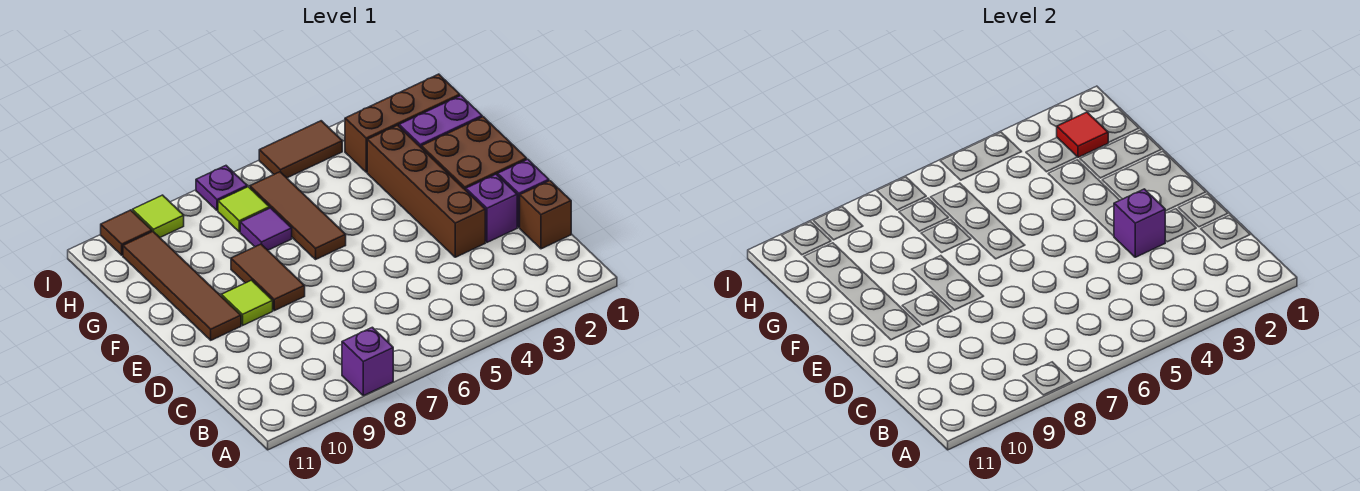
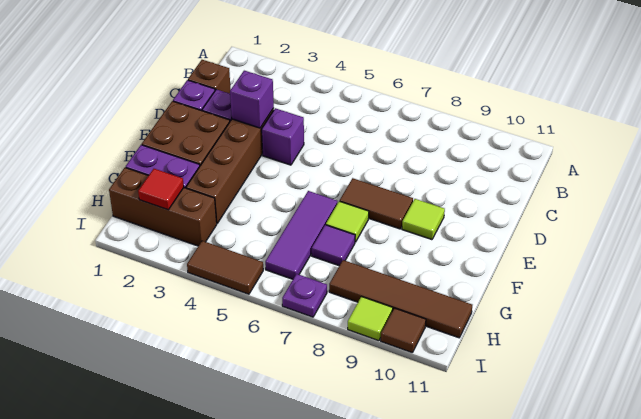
purple 1x1 brick [342,327,393,396] -> purple 1x1 brick moved to [262,108,304,165]
brown 1x2 tile [231,244,305,311] -> brown 1x2 tile turned to [340,178,413,229]
brown 1x4 tile [123,232,241,340] -> brown 1x4 tile turned to [329,260,472,338]
brown 1x3 tile [250,172,346,259] -> purple 1x3 tile [265,191,337,279]
lime 1x1 tile [218,187,270,232] -> lime 1x1 tile moved to [326,201,369,242]

